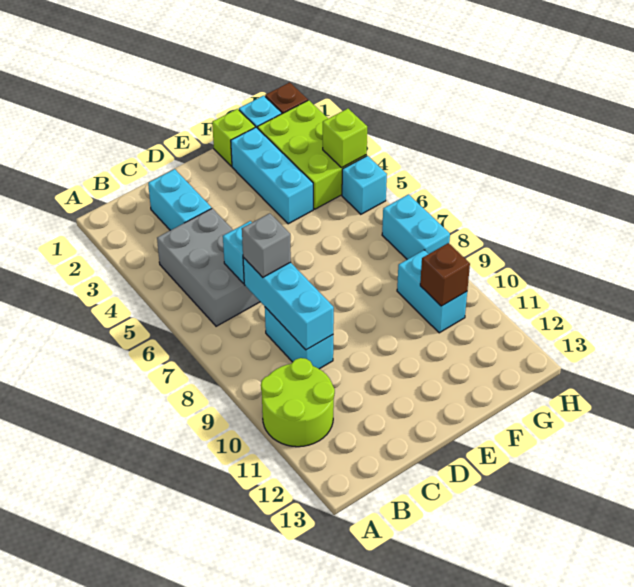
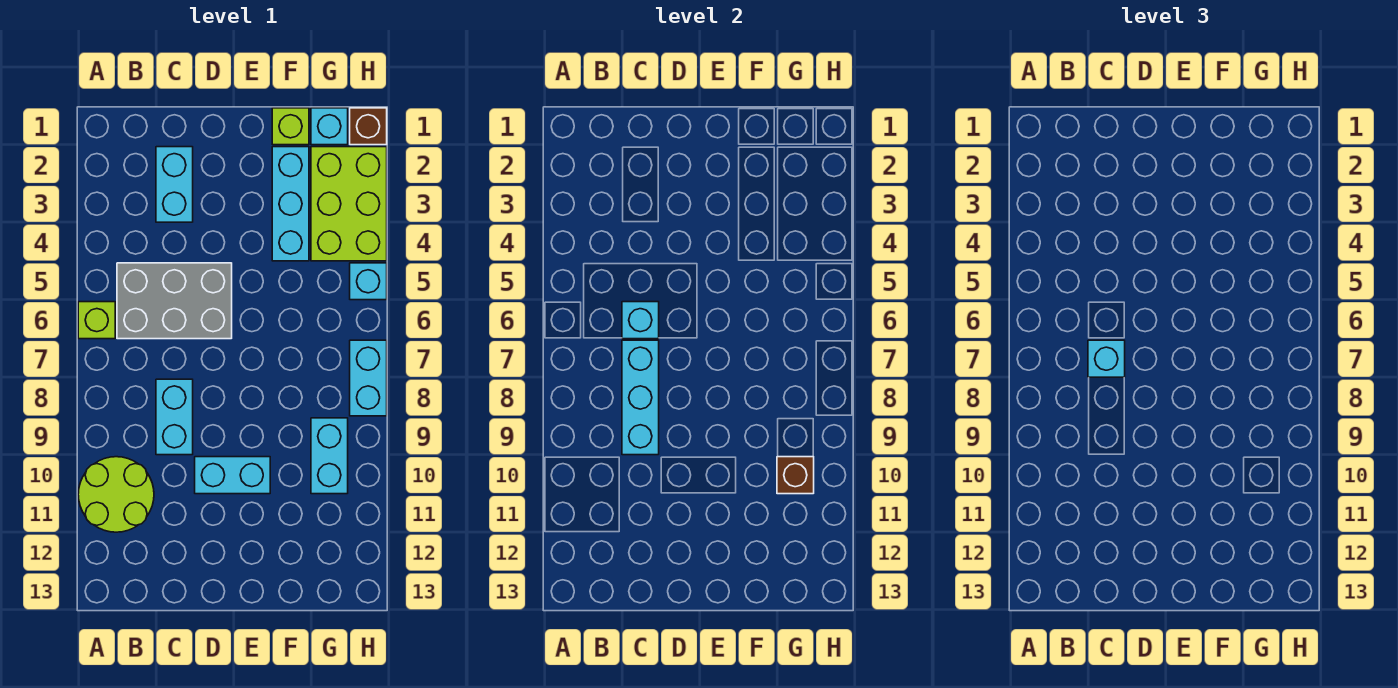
grey 2x3 brick [157,208,260,326] -> grey 2x3 brick turned to [117,263,232,339]
grey 1x1 brick [242,213,291,277] -> cyan 1x1 brick [1088,340,1125,377]
none -> cyan 1x2 brick [195,457,270,494]
lime 1x1 brick [323,109,367,168] -> lime 1x1 brick moved to [78,302,115,339]

